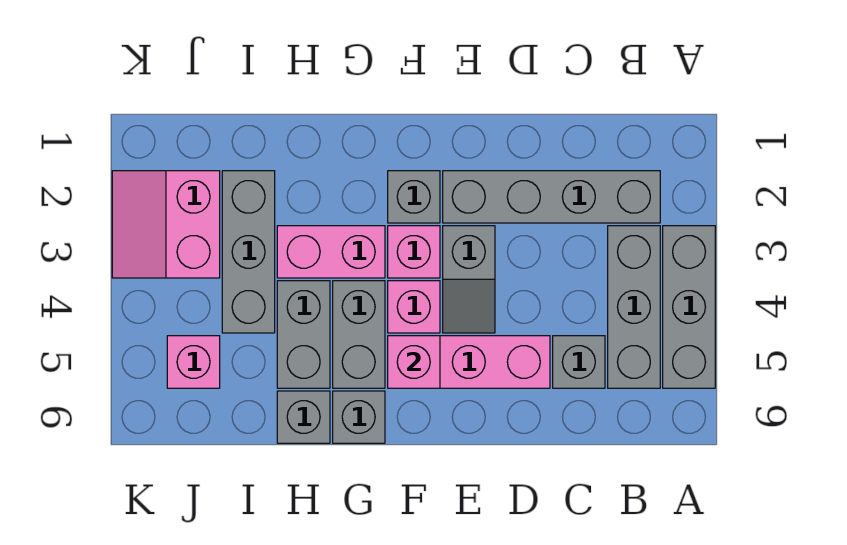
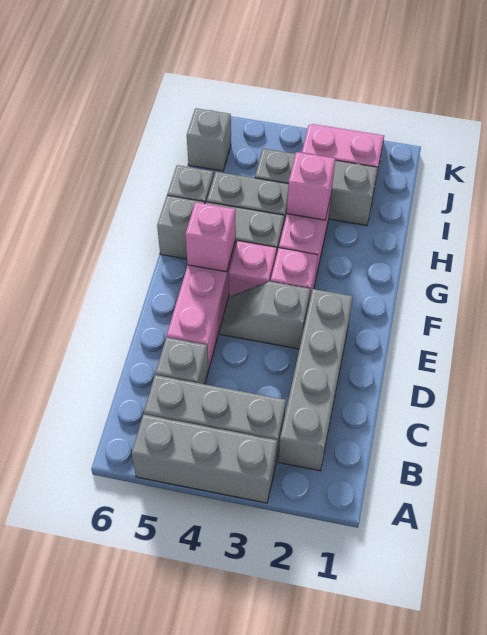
grey 1x1 brick [388,171,440,223] -> grey 1x1 brick moved to [187,108,231,171]
pink 1x1 brick [167,336,220,388] -> pink 1x1 brick moved to [287,152,335,220]

